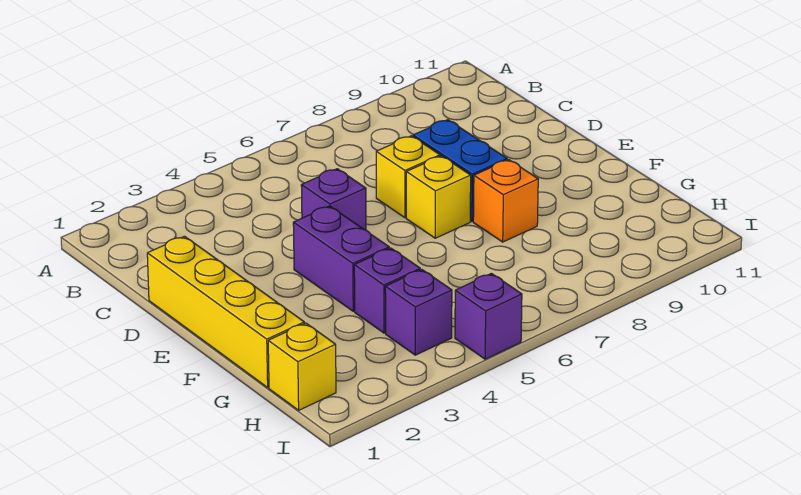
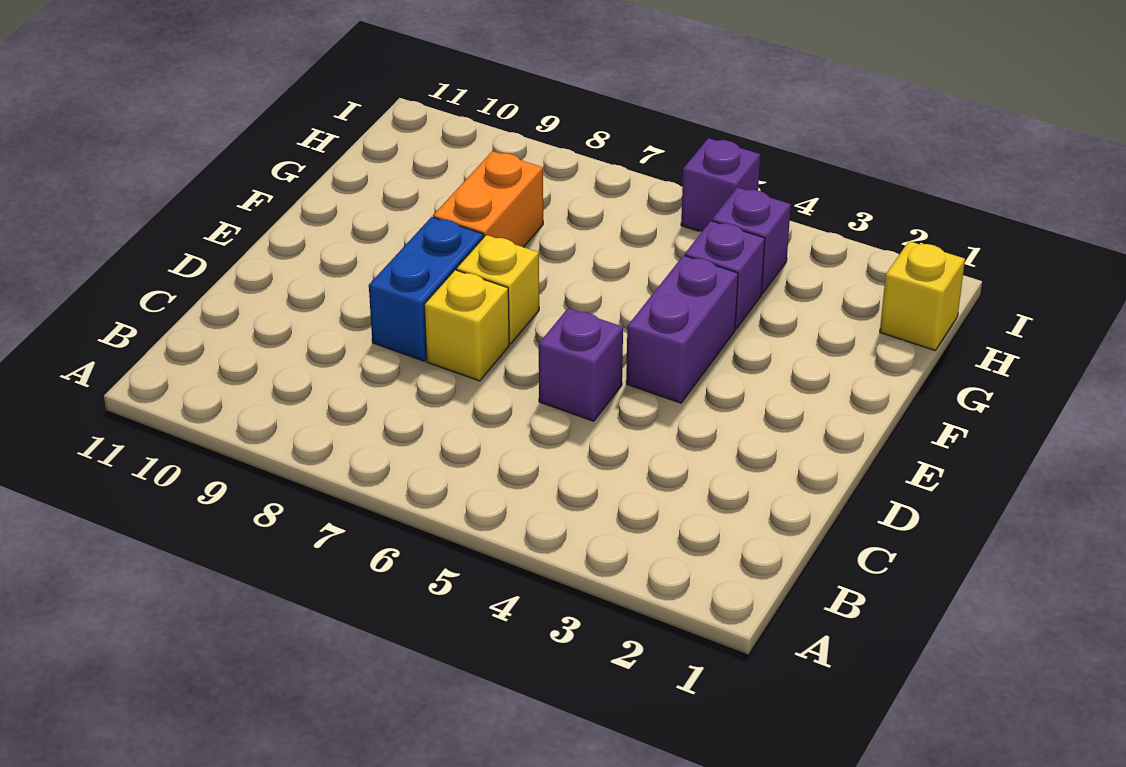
yellow 1x4 brick [147,236,304,388] -> none
orange 1x1 brick [473,160,538,242] -> orange 1x2 brick [433,151,543,247]

